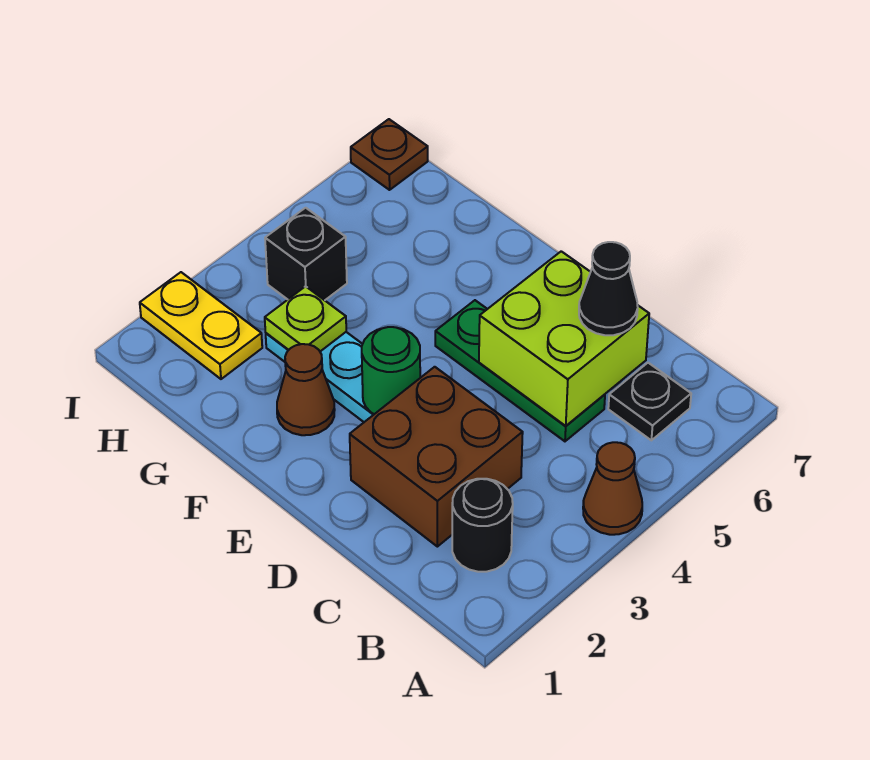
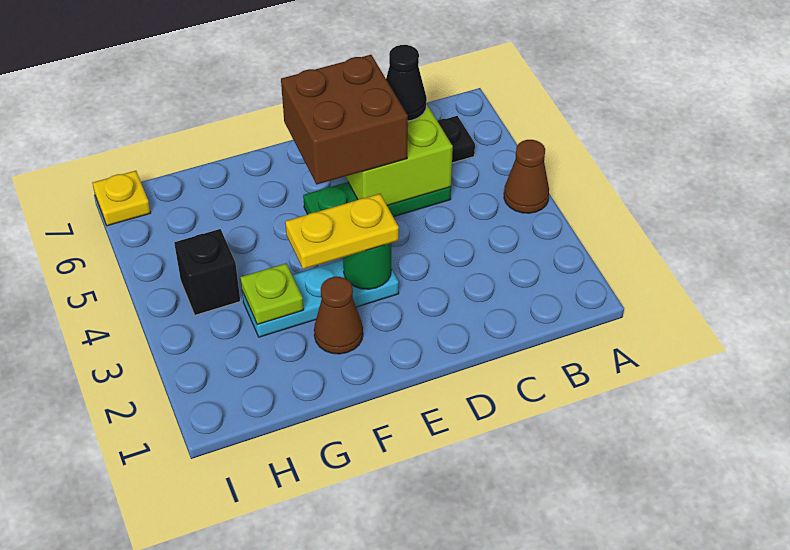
black 1x1 round brick [452,479,513,572] -> none
brown 2x2 brick [350,367,523,547] -> brown 2x2 brick moved to [281,55,408,184]
yellow 1x2 plate [140,272,262,379] -> yellow 1x2 plate moved to [285,194,399,269]
brown 1x1 plate [351,119,428,190] -> yellow 1x1 plate [93,171,151,226]

